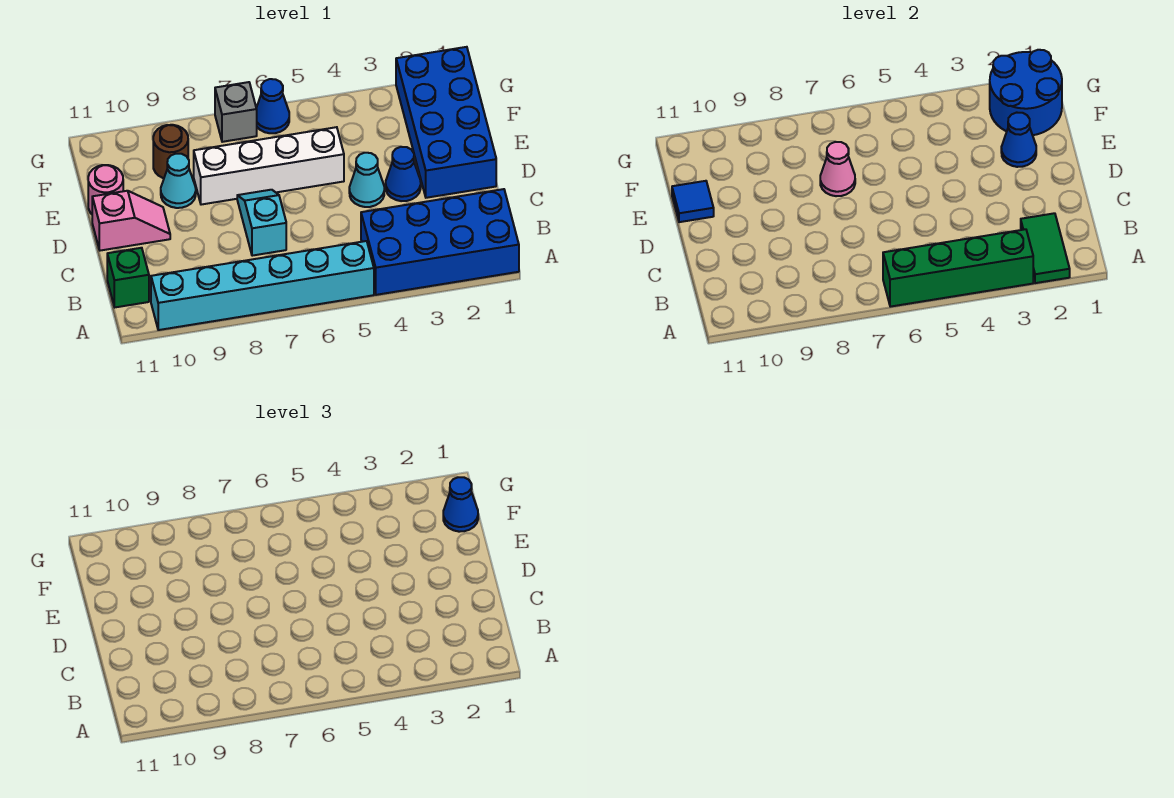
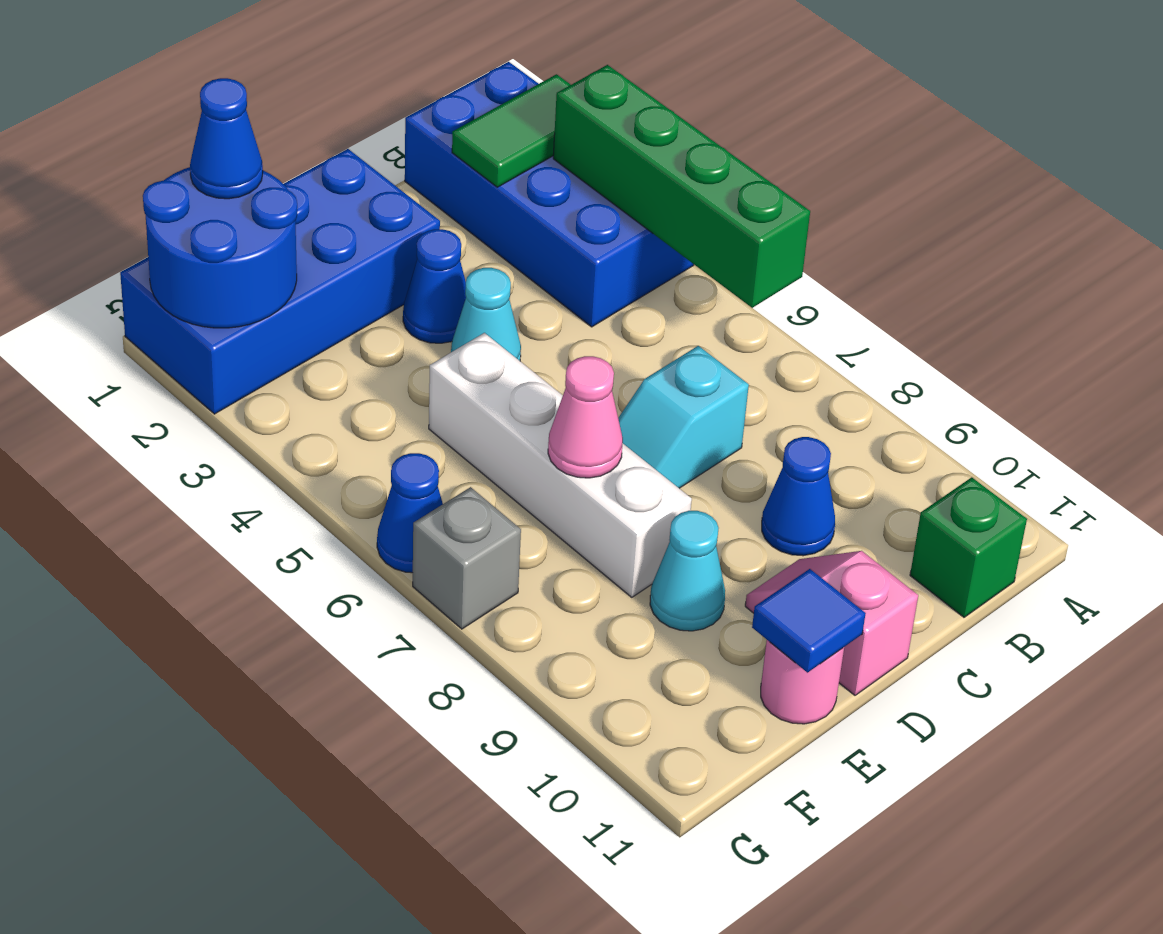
cyan 1x6 brick [151,241,374,330] -> none
blue 1x1 cone [1001,113,1036,167] -> blue 1x1 cone moved to [762,437,835,556]
brown 1x1 round brick [153,125,188,178] -> none

